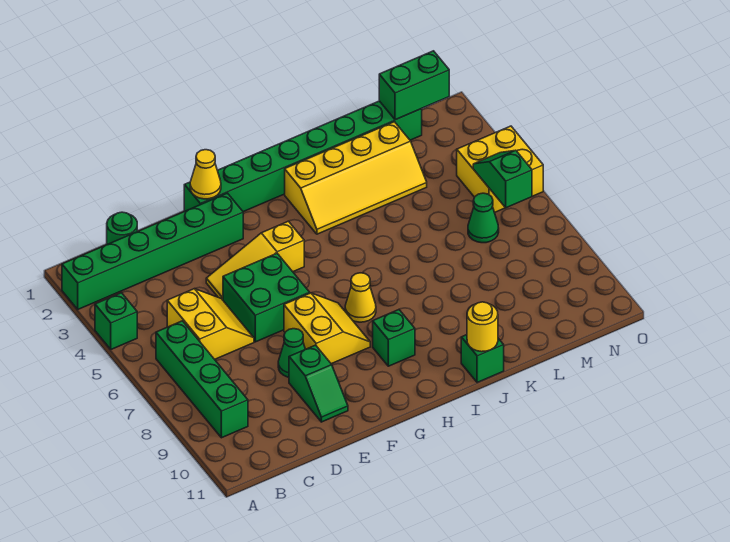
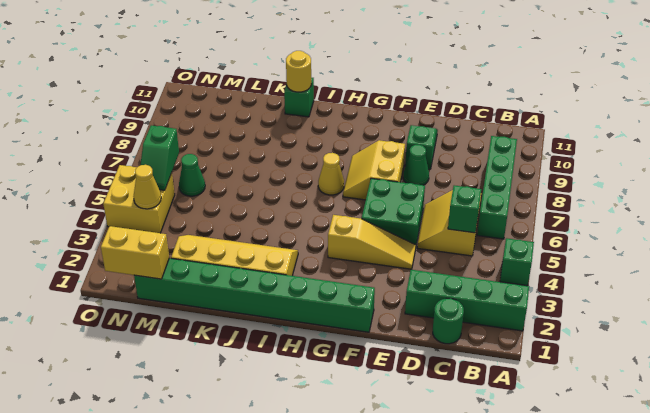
green 1x6 brick [62,193,243,309] -> green 1x4 brick [405,270,529,331]
yellow 1x1 cone [190,150,221,199] -> yellow 1x1 cone moved to [133,165,161,209]
green 1x1 brick [373,310,415,366] -> green 1x1 brick moved to [448,185,481,233]
green 1x2 brick [379,51,449,120] -> yellow 1x2 brick [101,226,169,279]

